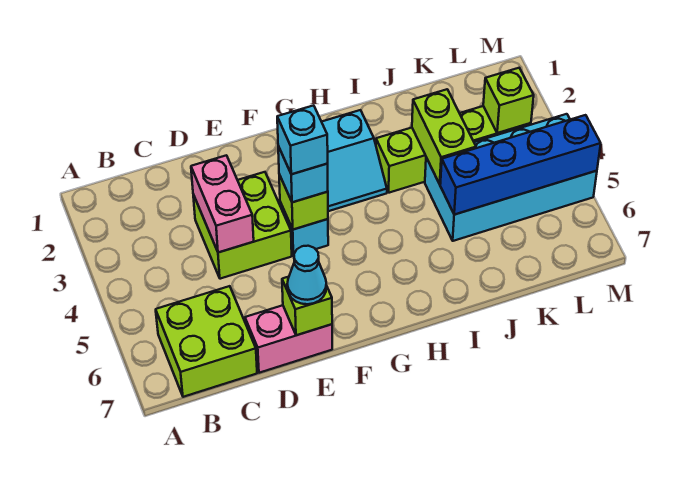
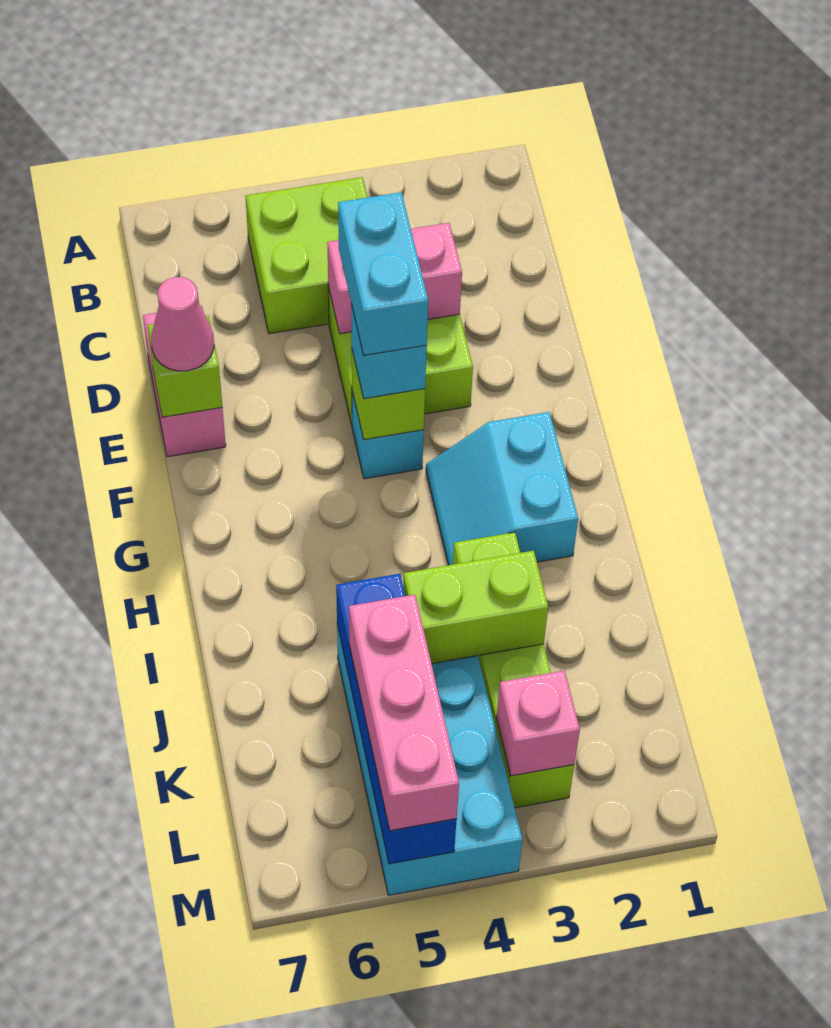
lime 2x2 brick [156,286,257,397] -> lime 2x2 brick moved to [246,177,368,334]
cyan 1x1 cone [287,246,326,304] -> pink 1x1 cone [151,277,214,371]
cyan 1x1 brick [277,105,328,174] -> cyan 1x2 brick [338,192,428,355]
none -> pink 1x3 brick [349,595,459,831]
lime 1x1 brick [483,68,534,133] -> pink 1x1 brick [496,671,580,776]

